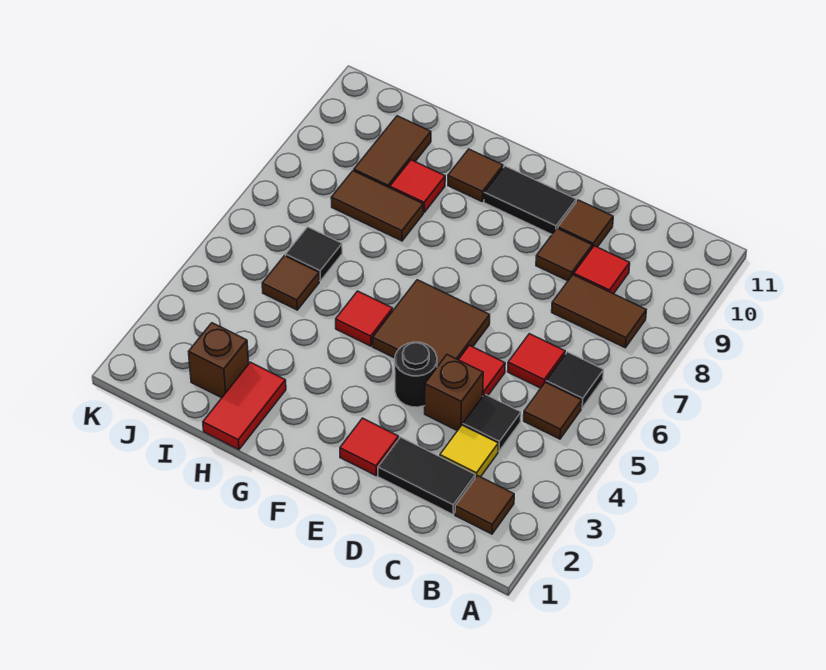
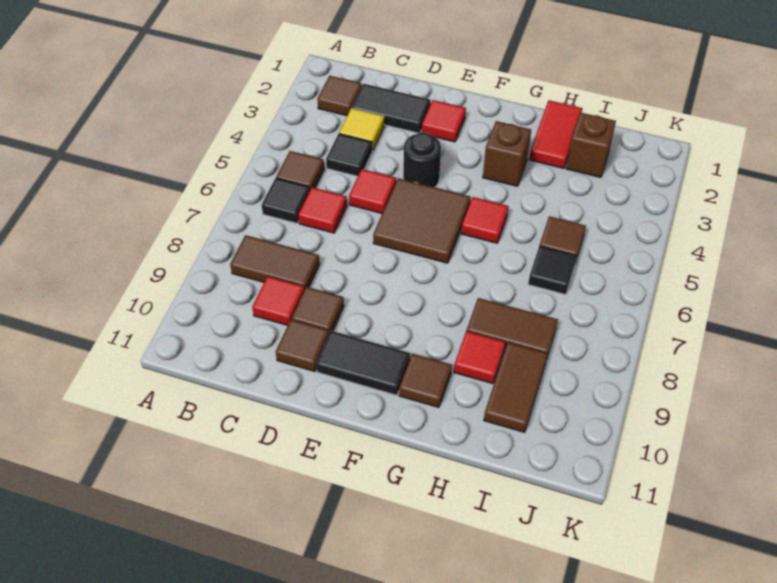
brown 1x1 brick [425,355,483,431] -> brown 1x1 brick moved to [483,121,531,186]

